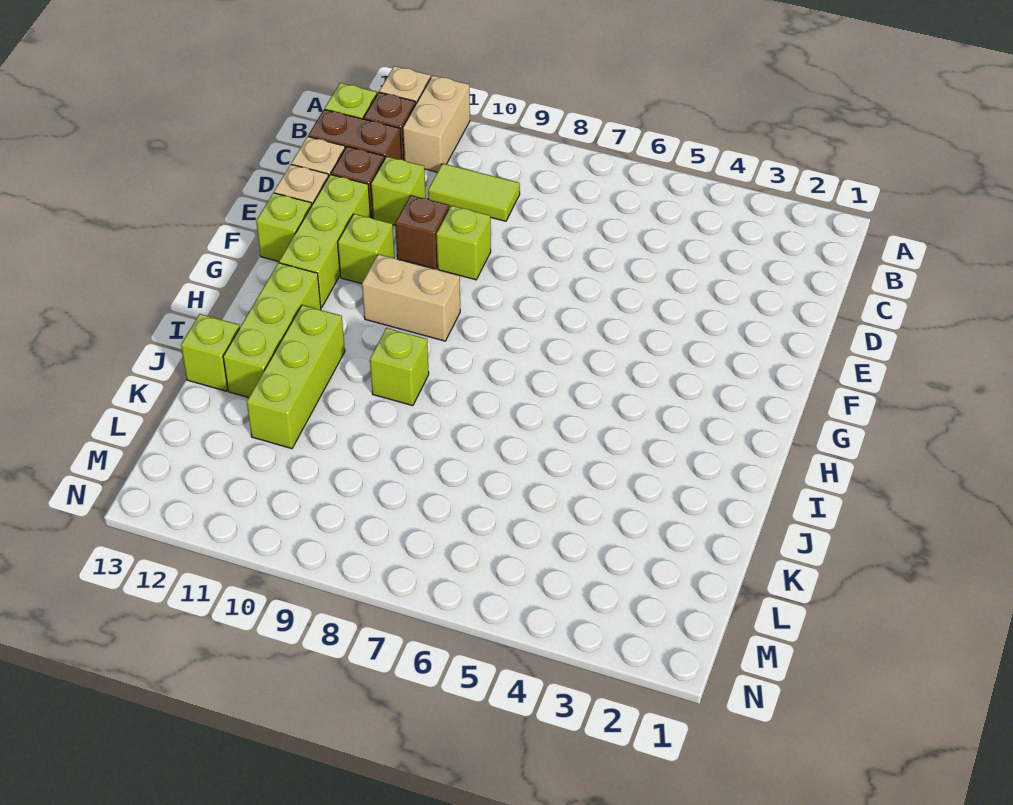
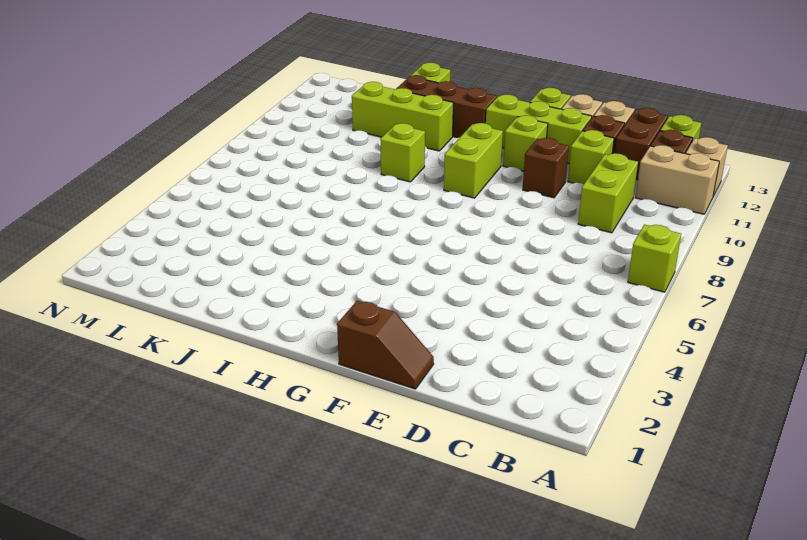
lime 1x2 tile [428,163,520,221] -> lime 1x2 brick [578,153,638,233]
none -> brown 1x2 slope [337,301,434,389]
lime 1x1 brick [436,206,491,280] -> lime 1x1 brick moved to [628,225,681,292]
tan 1x2 brick [362,254,460,341] -> lime 1x2 brick [444,123,503,198]
lime 1x3 brick [223,263,321,398] -> brown 1x3 brick [396,75,497,138]

